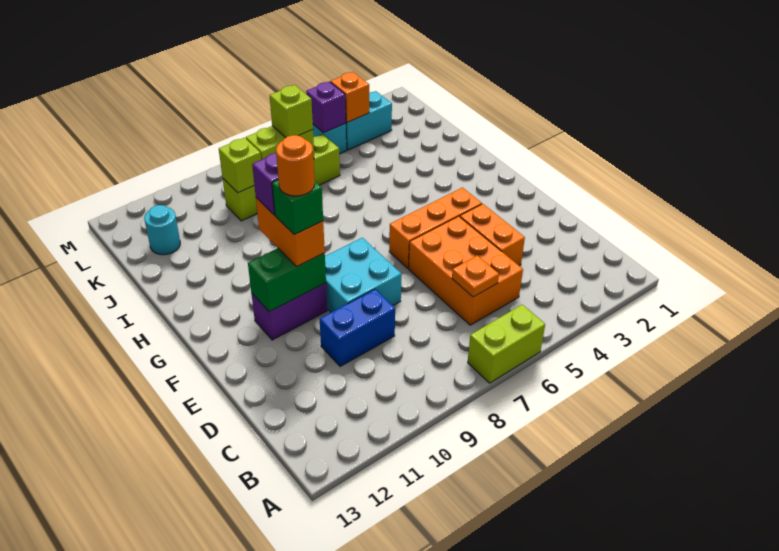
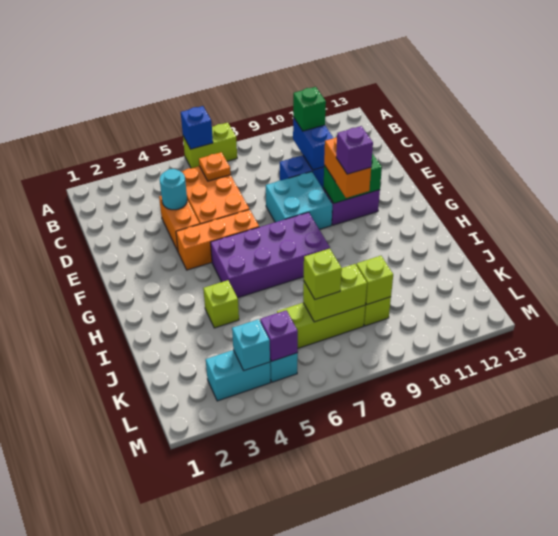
none -> blue 1x1 brick [181,106,213,149]
none -> blue 1x2 brick [293,117,333,170]
green 1x1 brick [272,180,323,235] -> green 1x1 brick moved to [293,87,326,131]
orange 1x1 round brick [276,135,315,196] -> none
none -> purple 2x4 brick [211,212,330,298]
none -> lime 1x1 brick [203,280,239,328]
cyan 1x1 round brick [144,205,180,255] -> cyan 1x1 round brick moved to [160,169,187,210]
orange 1x1 brick [330,72,369,123] -> cyan 1x1 brick [232,319,270,371]

